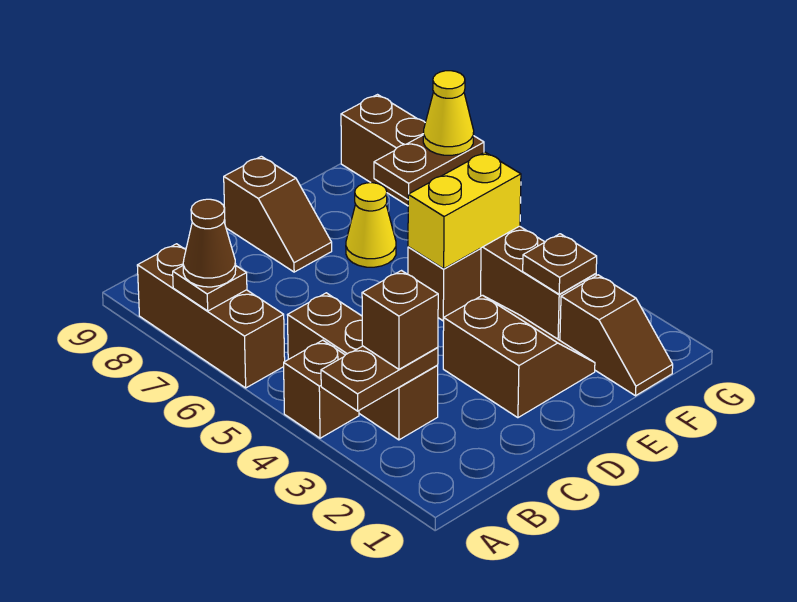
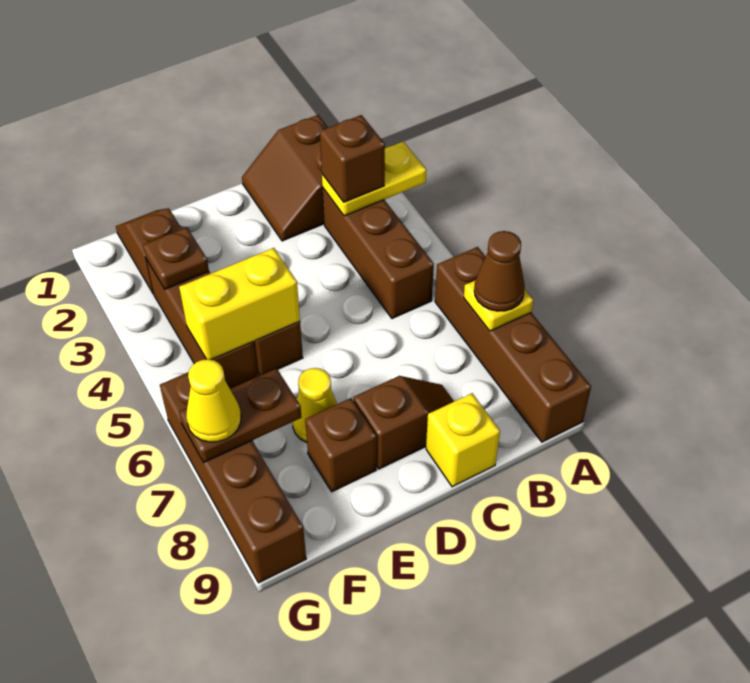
brown 1x2 plate [321,346,438,411] -> yellow 1x2 plate [322,142,426,216]
brown 1x1 brick [284,340,359,438] -> brown 1x1 brick moved to [305,398,377,492]
brown 1x3 brick [137,244,285,388] -> brown 1x4 brick [435,247,591,442]
brown 1x1 plate [173,266,247,311] -> yellow 1x1 plate [464,281,533,331]
none -> yellow 1x1 brick [426,393,500,487]
brown 2x2 slope [443,295,595,418] -> brown 2x2 slope moved to [242,115,328,241]
brown 1x2 slope [224,156,332,272] -> brown 1x2 slope turned to [353,376,454,469]

